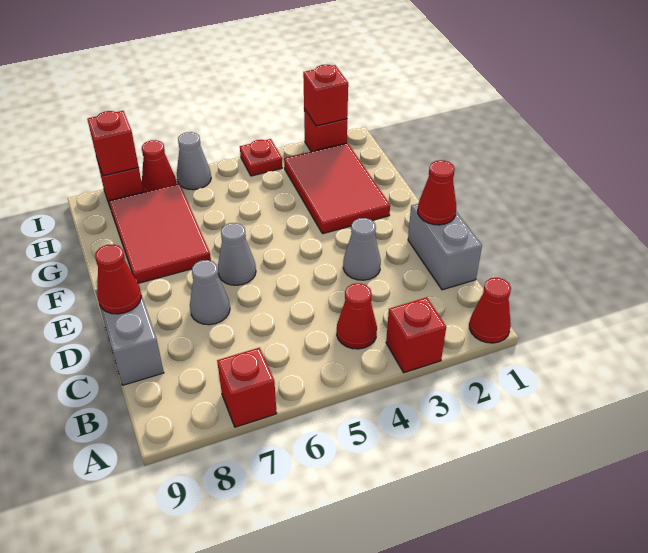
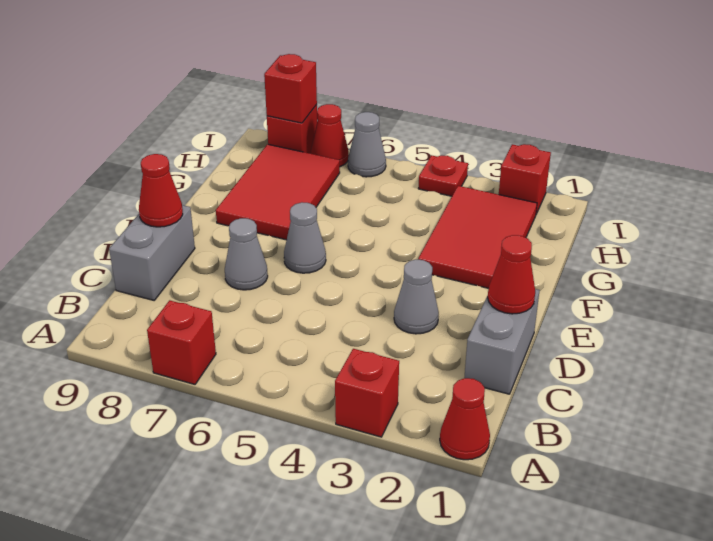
red 1x1 cone [337,283,377,349] -> none
red 1x1 brick [303,65,348,126] -> none

